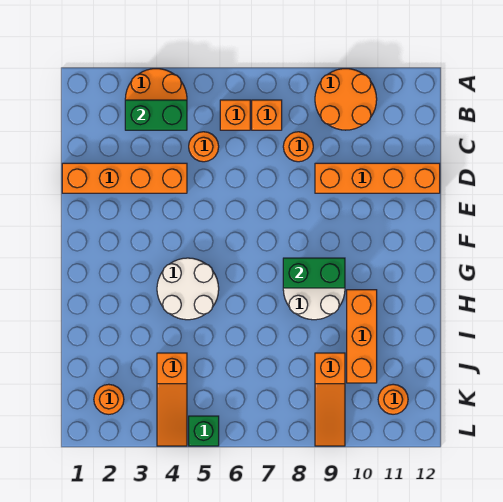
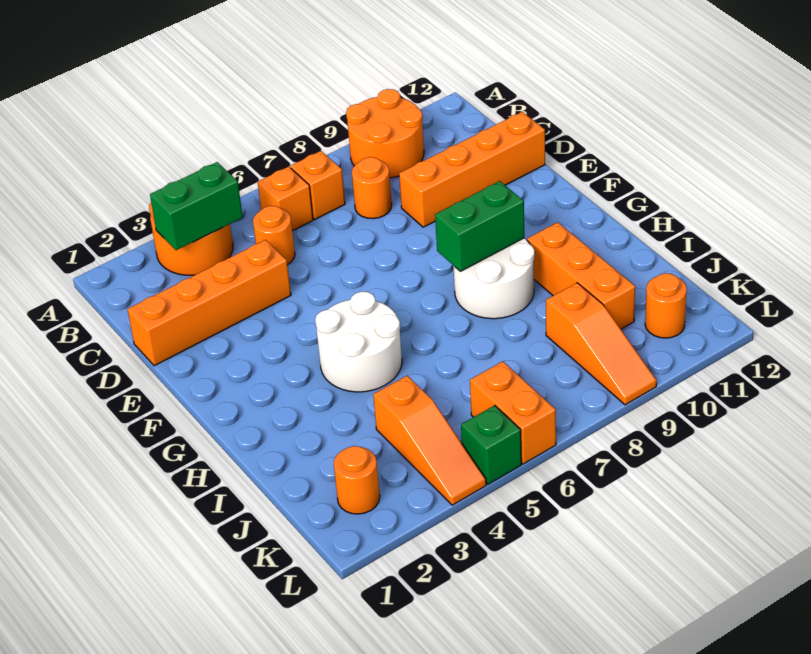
none -> orange 1x2 brick [470,361,556,464]

